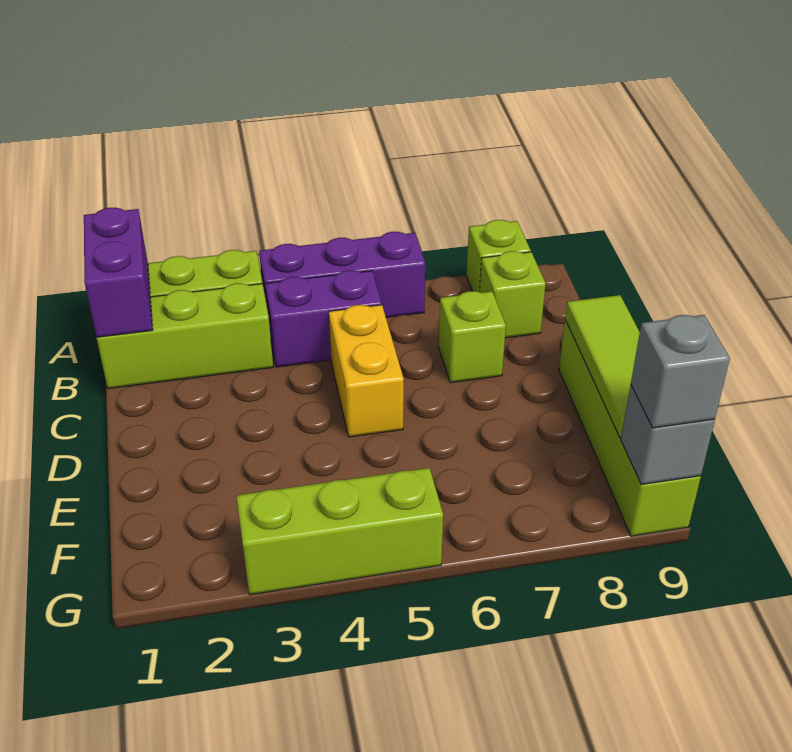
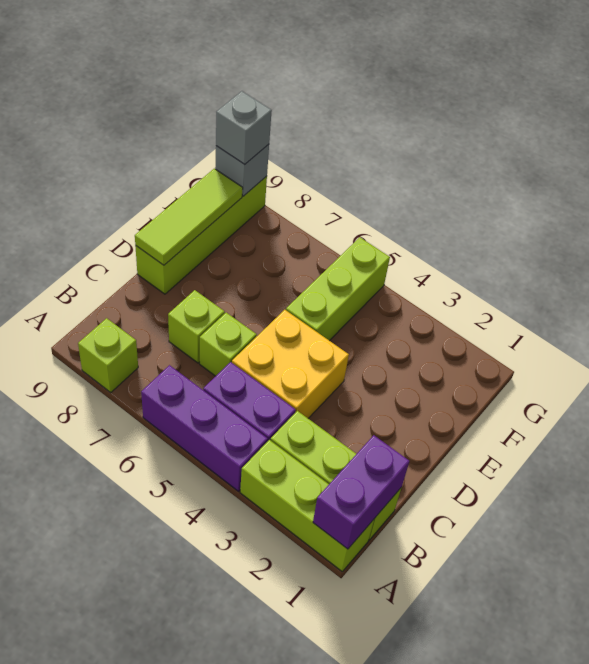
lime 1x1 brick [480,251,546,338] -> lime 1x1 brick moved to [200,313,257,376]
yellow 1x2 brick [329,305,404,437] -> yellow 2x2 brick [232,310,349,418]
lime 1x3 brick [236,468,443,595] -> lime 1x3 brick turned to [286,237,390,341]

